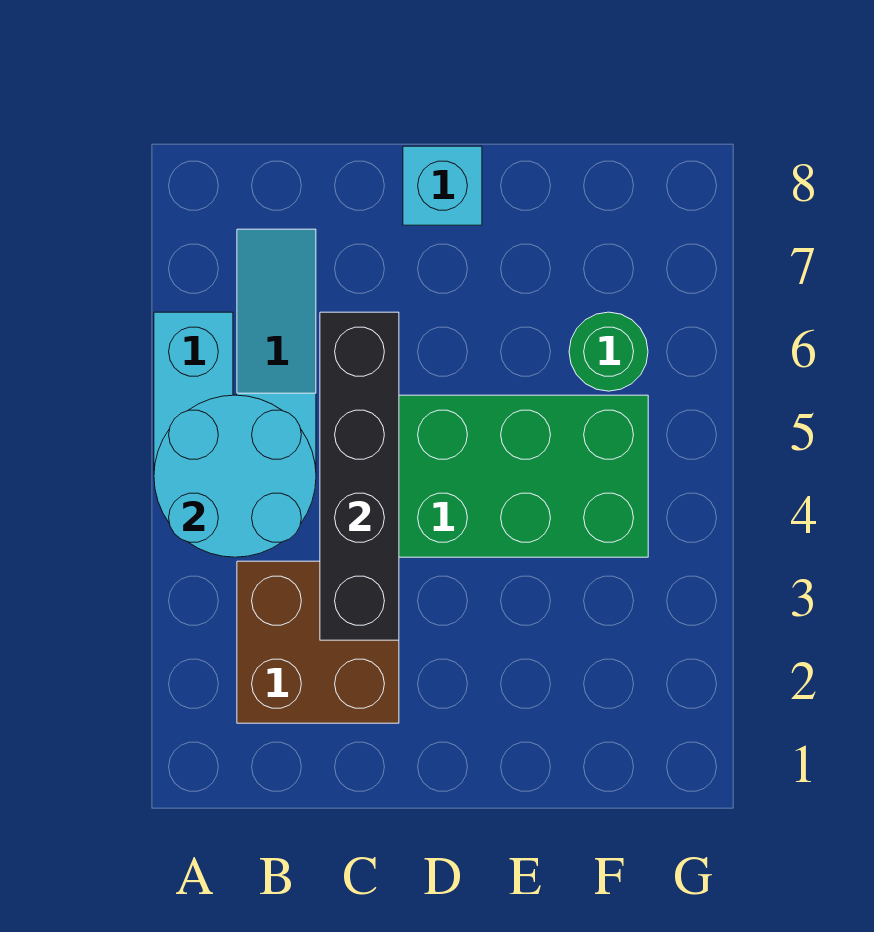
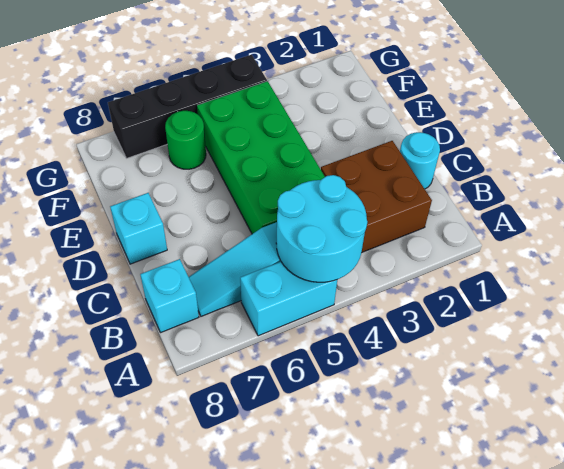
none -> cyan 1x1 brick [140,259,199,333]
none -> cyan 1x1 round brick [400,132,440,189]
black 1x4 brick [320,312,399,640] -> black 1x4 brick moved to [108,55,267,158]

